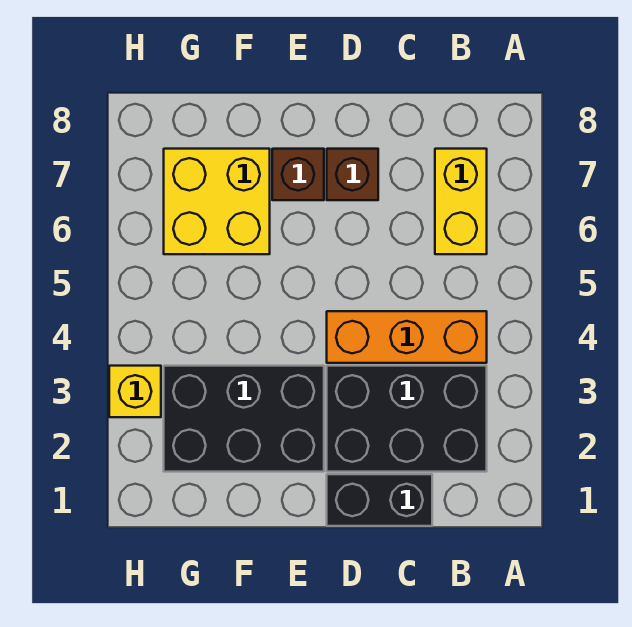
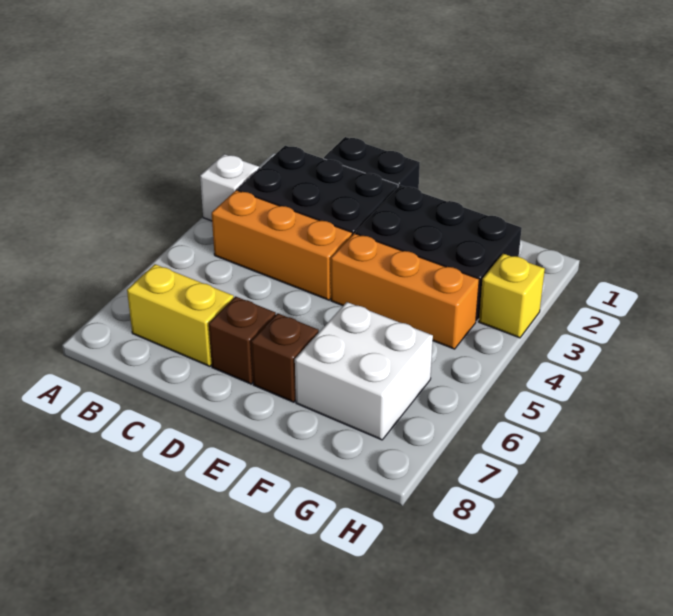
none -> white 1x1 brick [200,154,259,221]
yellow 1x2 brick [435,149,487,254] -> yellow 1x2 brick turned to [127,264,234,366]
none -> orange 1x3 brick [331,233,479,349]
yellow 2x2 brick [164,149,270,254] -> white 2x2 brick [295,302,433,440]

